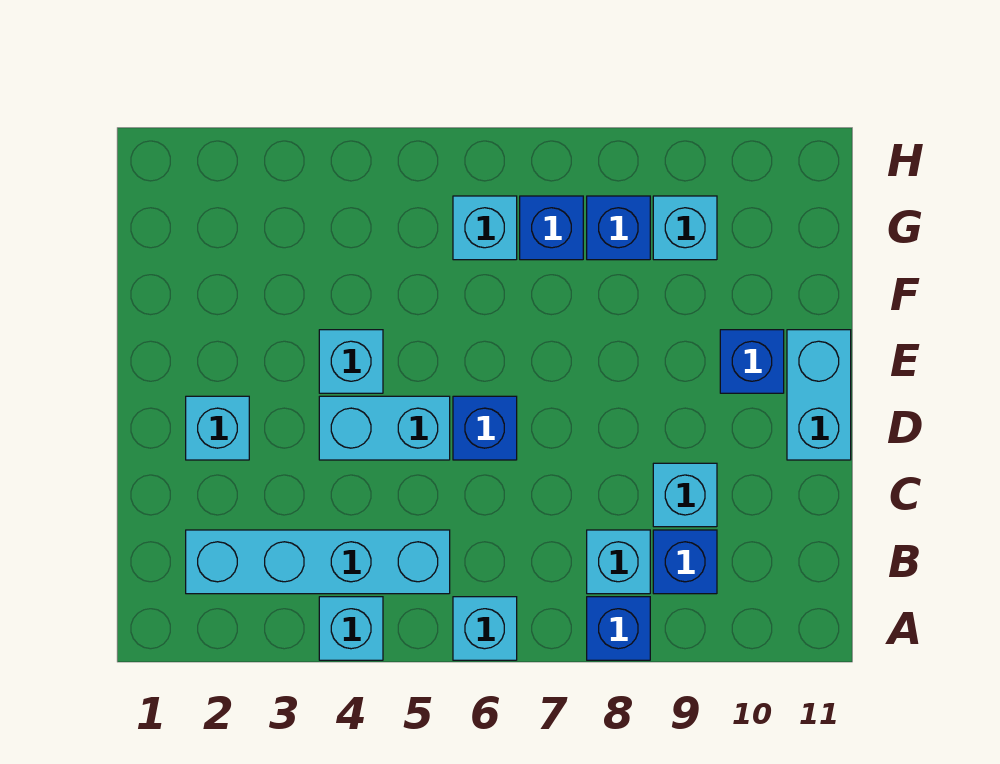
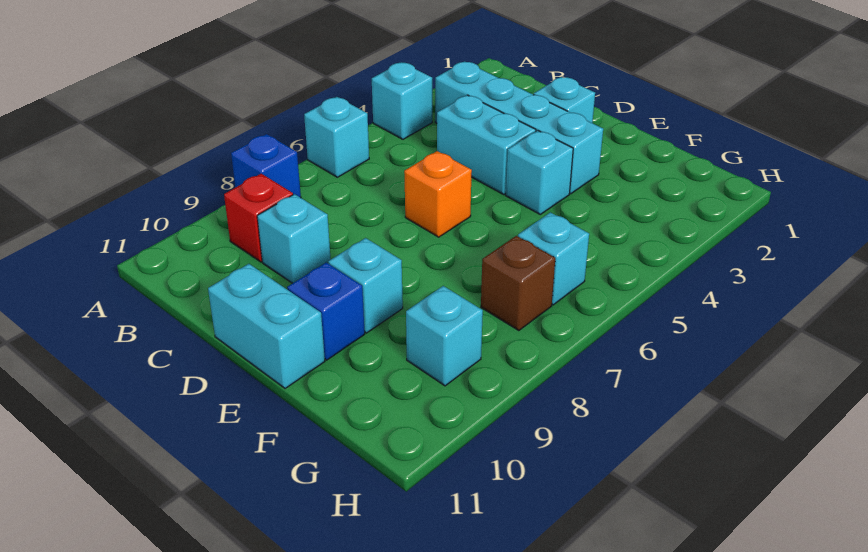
cyan 1x4 brick [186,530,450,594] -> cyan 1x4 brick turned to [435,62,603,194]
cyan 1x1 brick [587,530,650,594] -> cyan 1x1 brick moved to [328,238,403,333]
blue 1x1 brick [653,530,717,594] -> red 1x1 brick [224,174,293,262]
cyan 1x2 brick [319,396,450,460] -> cyan 1x2 brick turned to [437,95,536,195]
blue 1x1 brick [453,396,517,460] -> orange 1x1 brick [404,151,472,237]
blue 1x1 brick [520,196,583,260] -> brown 1x1 brick [481,236,555,331]
blue 1x1 brick [587,196,650,260] -> none

